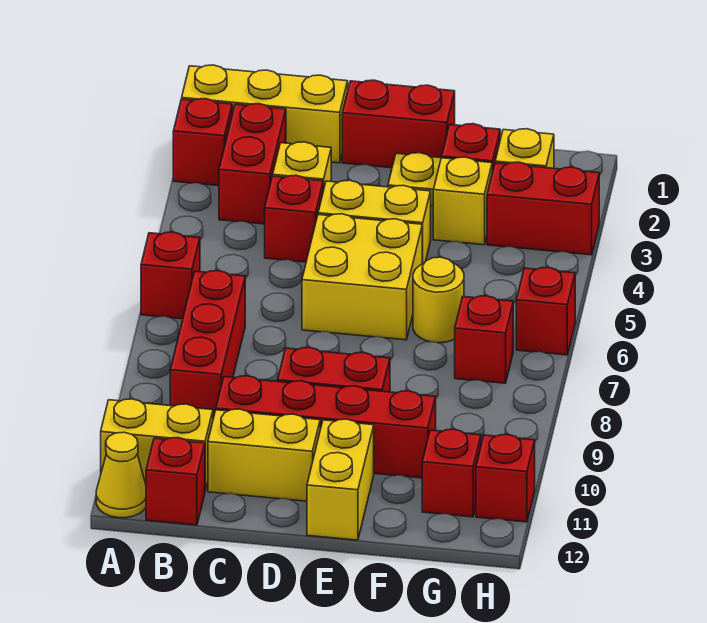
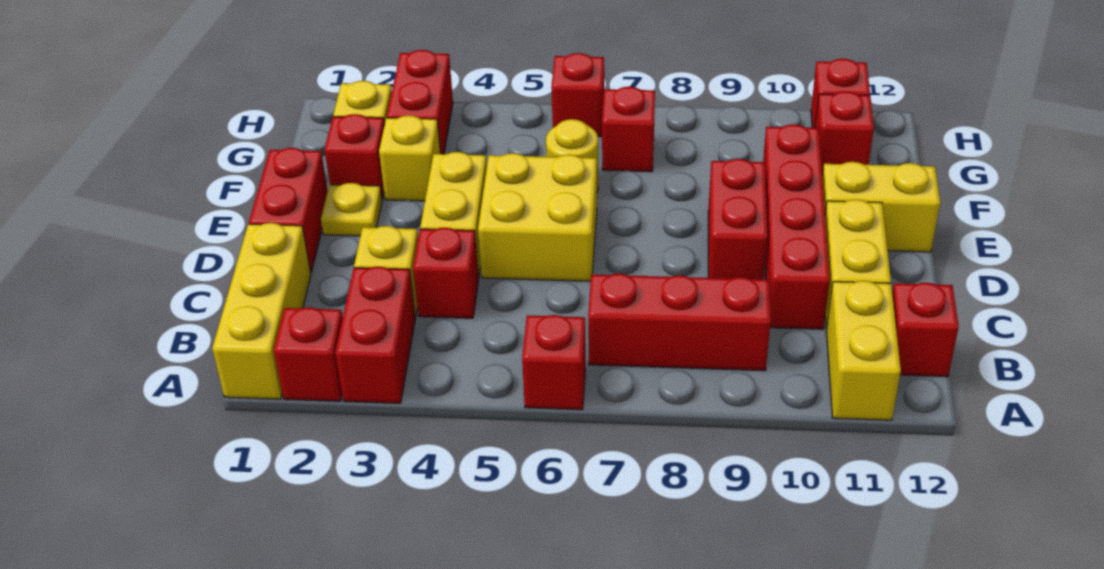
yellow 1x1 cone [96,432,146,518] -> none
red 1x2 brick [219,104,286,224] -> red 1x2 brick turned to [335,267,415,403]

